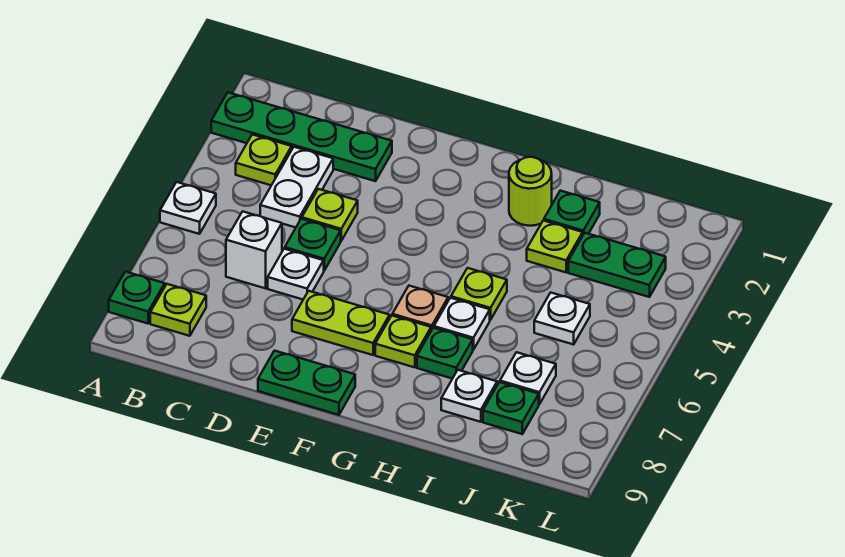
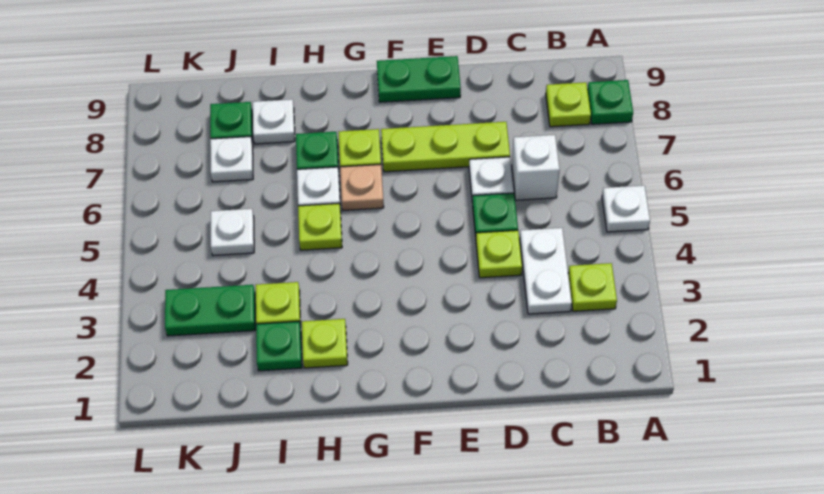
green 1x4 plate [211,93,392,181] -> none
lime 1x2 plate [292,291,390,355] -> lime 1x3 plate [381,122,510,172]
lime 1x1 round brick [509,157,552,226] -> lime 1x1 plate [302,319,348,368]

